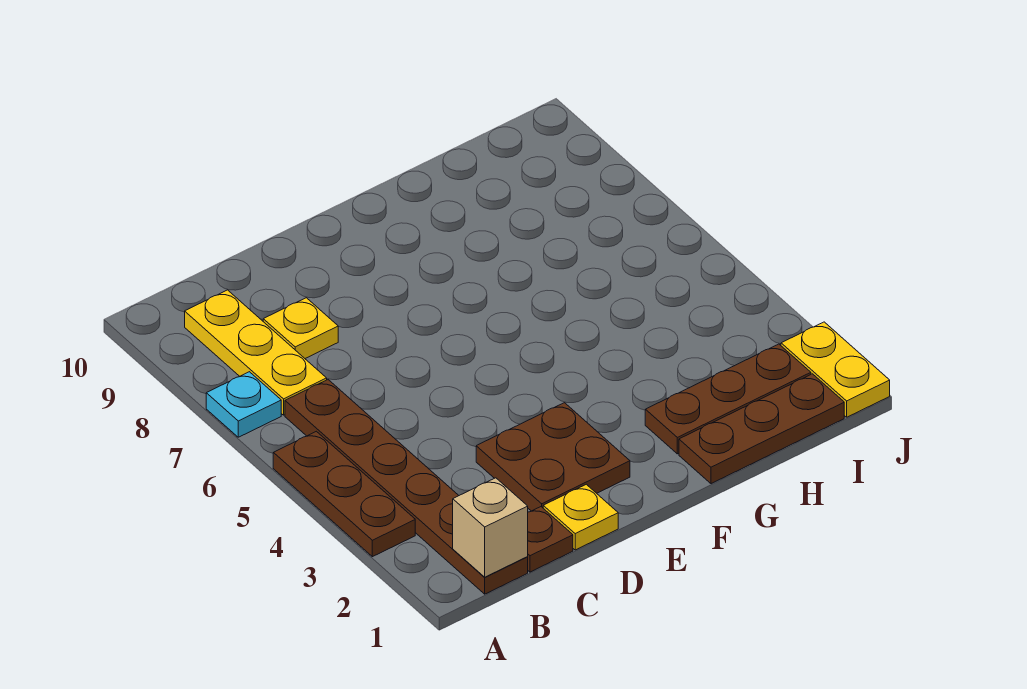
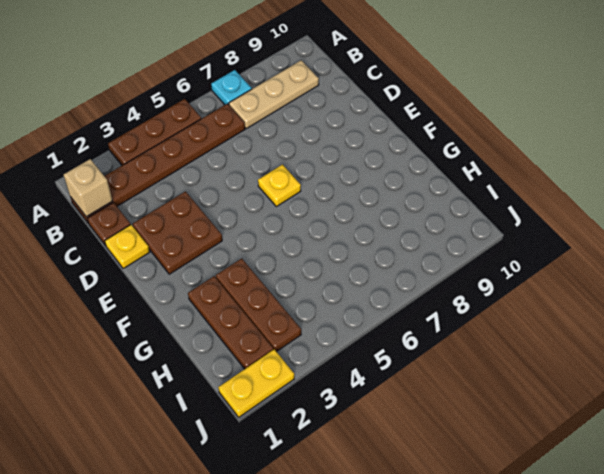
yellow 1x3 plate [185,290,327,415] -> tan 1x3 plate [229,60,319,129]
yellow 1x1 plate [263,298,338,358] -> yellow 1x1 plate moved to [258,165,301,207]
brown 1x3 plate [679,374,844,484] -> brown 1x3 plate moved to [216,259,301,352]

